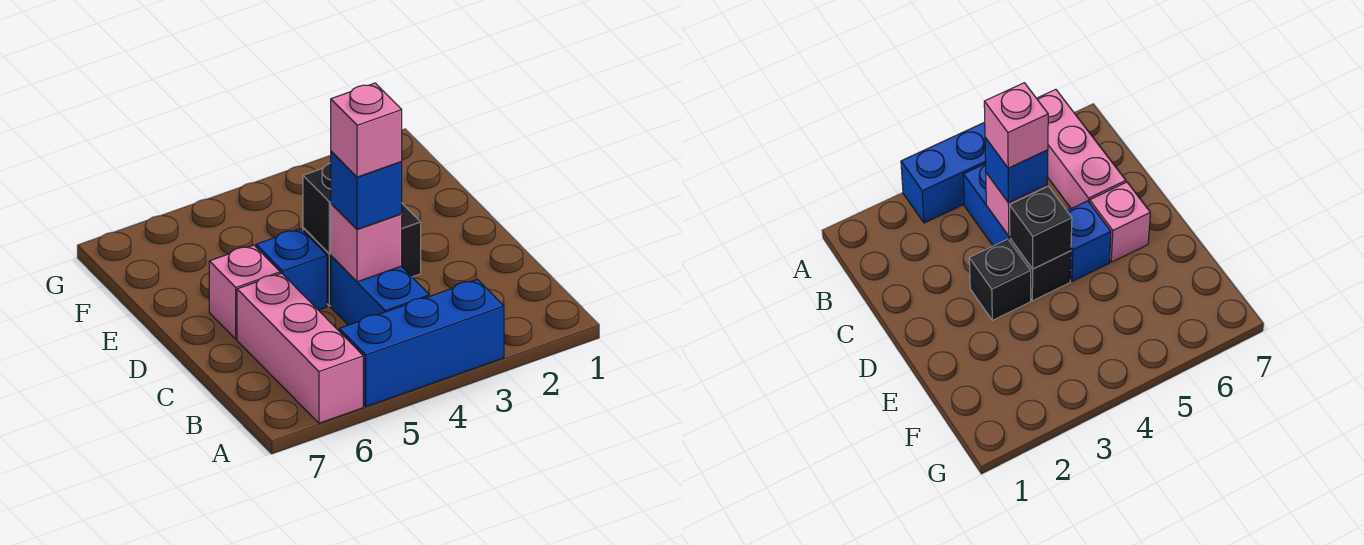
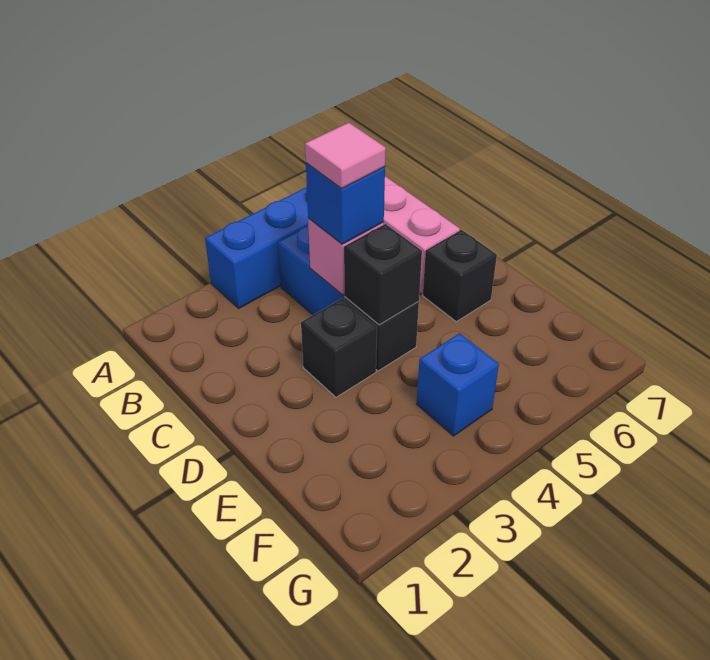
pink 1x1 brick [331,83,402,177] -> pink 1x1 tile [305,123,386,188]
blue 1x1 brick [256,229,327,310] -> blue 1x1 brick moved to [417,333,499,436]
pink 1x1 brick [209,245,280,339] -> black 1x1 brick [423,230,497,322]

